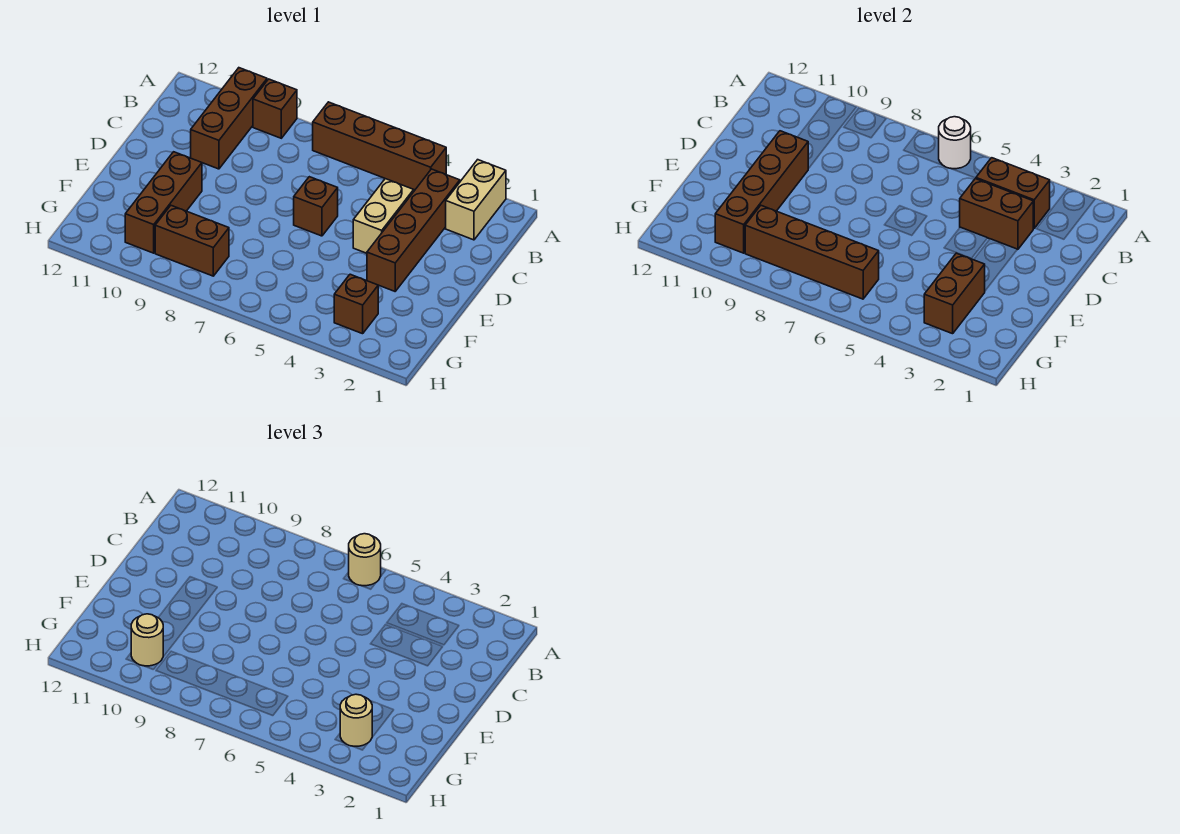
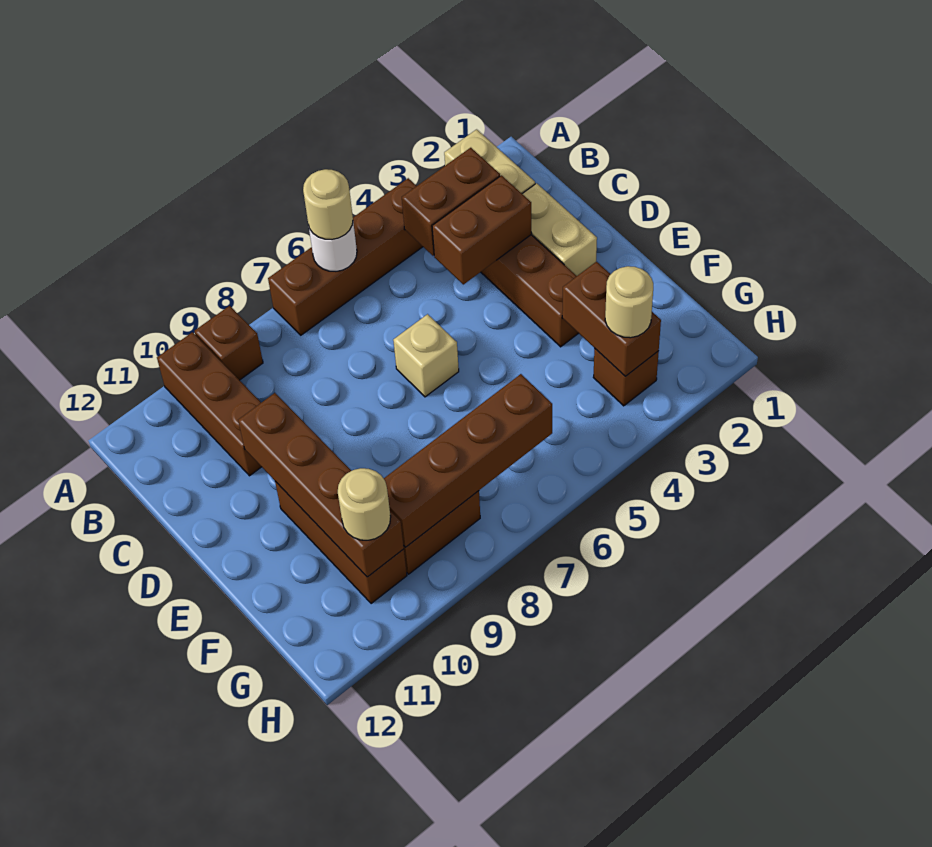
tan 1x2 brick [353,179,414,253] -> tan 1x2 brick moved to [522,183,597,276]
brown 1x1 brick [294,177,338,236] -> tan 1x1 brick [393,314,459,397]

